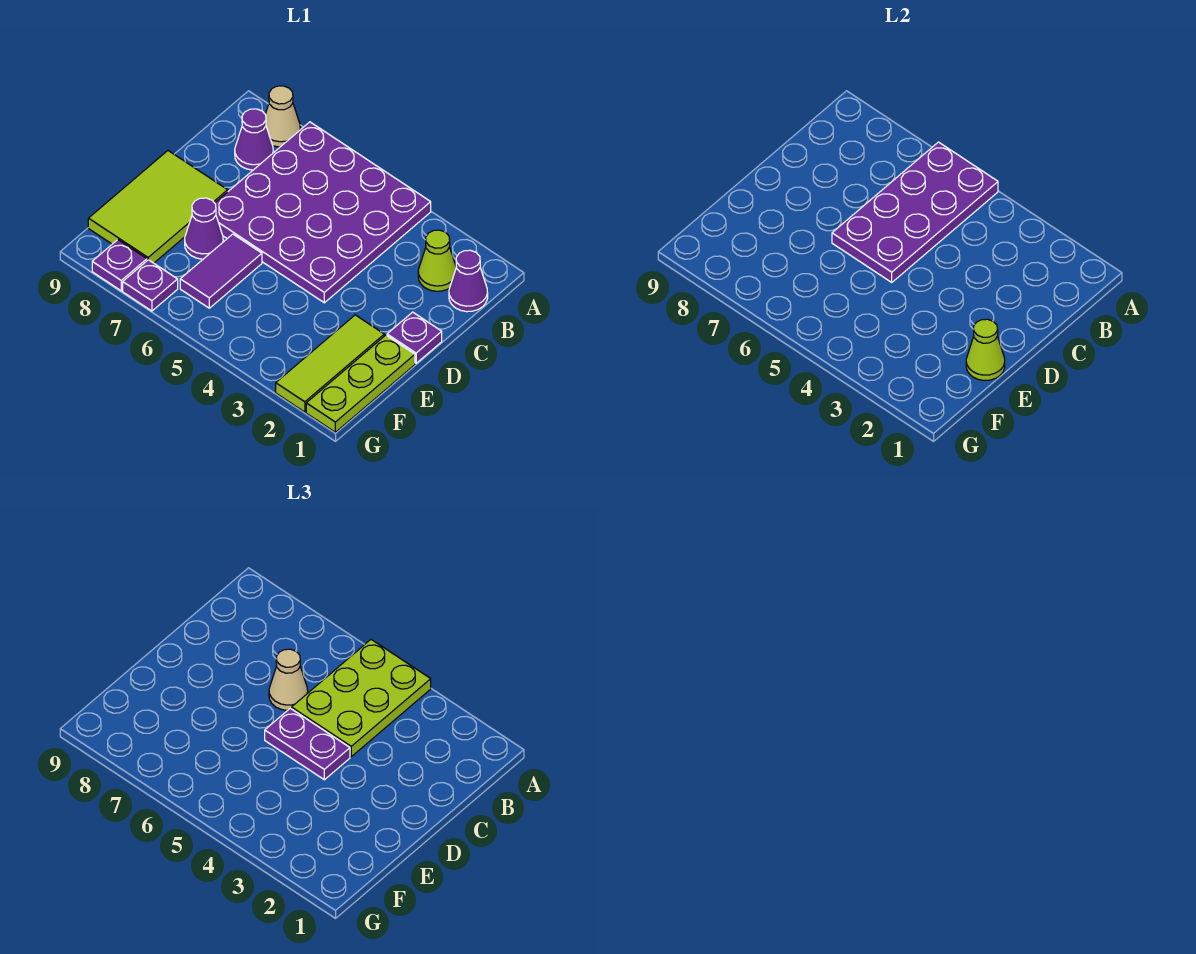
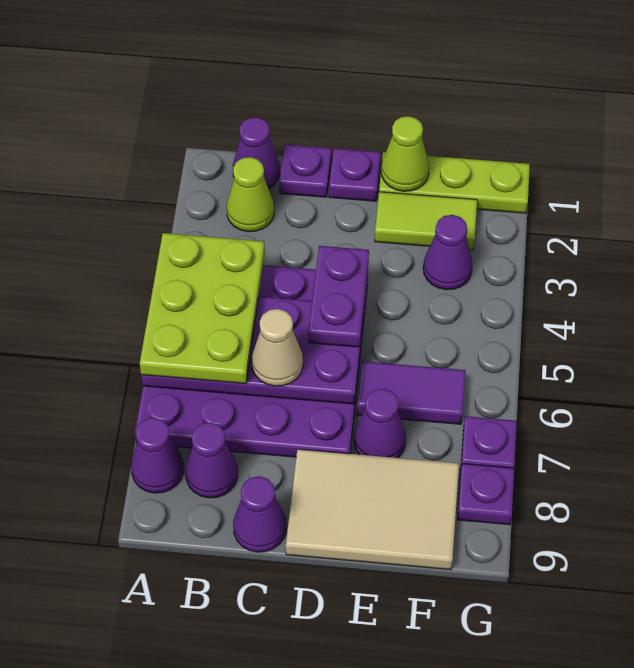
lime 2x3 plate [292,640,431,757] -> lime 2x3 plate turned to [140,233,265,384]
tan 1x1 cone [265,86,300,147] -> purple 1x1 cone [131,417,184,493]
none -> purple 1x1 plate [279,145,331,197]
none -> purple 1x1 cone [233,476,286,552]
lime 2x3 tile [88,151,228,263] -> tan 2x3 tile [286,449,459,570]
lime 1x3 tile [276,315,384,412] -> lime 1x2 tile [375,192,477,250]
none -> purple 1x1 cone [423,215,472,290]

